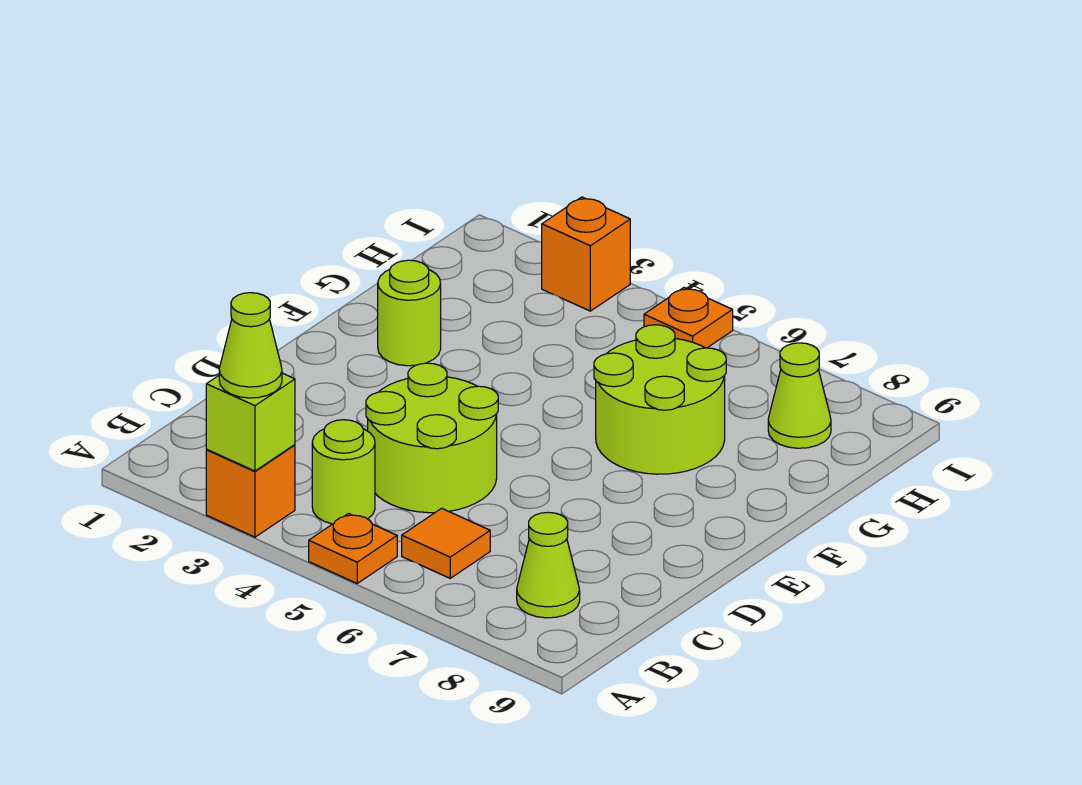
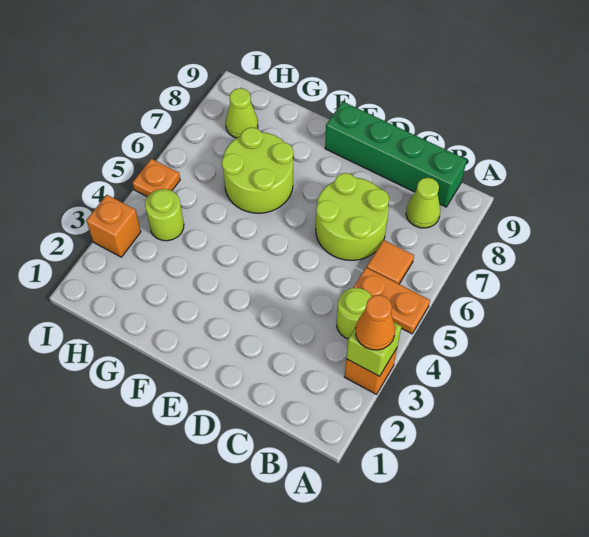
lime 1x1 cone [219,293,282,398] -> orange 1x1 cone [356,295,395,350]
orange 1x1 plate [309,513,397,583] -> orange 1x2 plate [353,267,430,334]
none -> green 1x4 brick [325,102,467,207]
lime 2x2 round brick [366,363,498,513] -> lime 2x2 round brick moved to [316,173,389,260]
lime 1x1 round brick [378,260,441,366] -> lime 1x1 round brick moved to [145,189,184,241]

